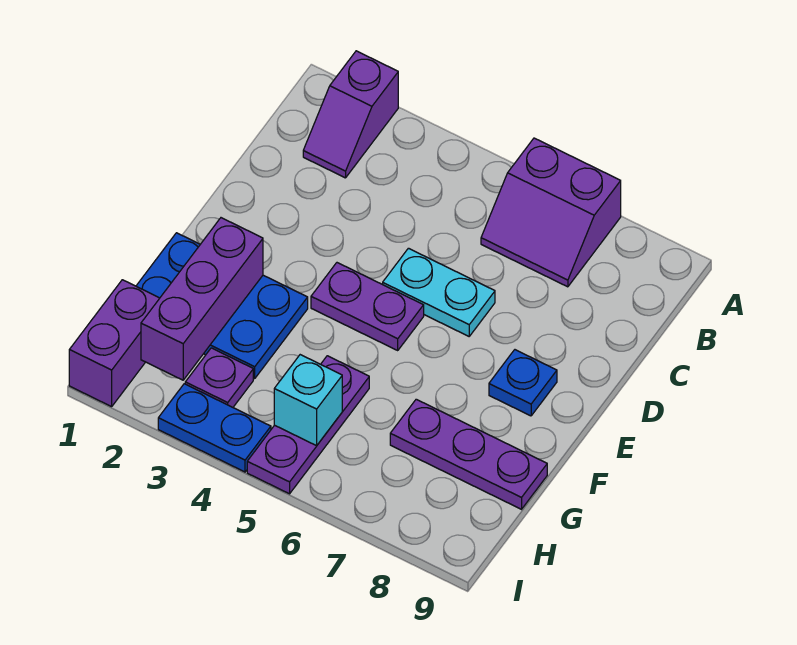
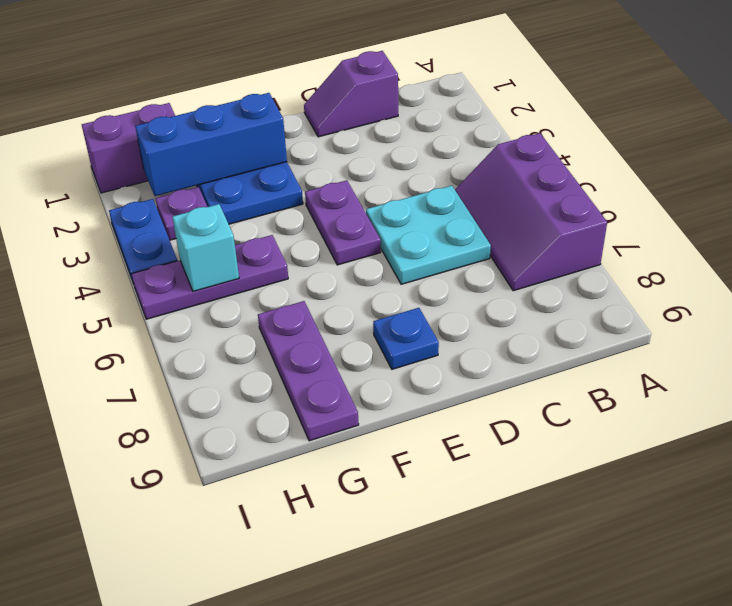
purple 1x2 slope [303,51,398,178] -> purple 1x2 slope moved to [304,51,398,137]
purple 2x2 slope [481,138,621,287] -> purple 2x3 slope [455,133,607,291]
cyan 1x2 plate [383,248,495,336] -> cyan 2x2 plate [366,186,491,284]
purple 1x3 brick [141,218,263,380] -> blue 1x3 brick [135,93,287,196]

